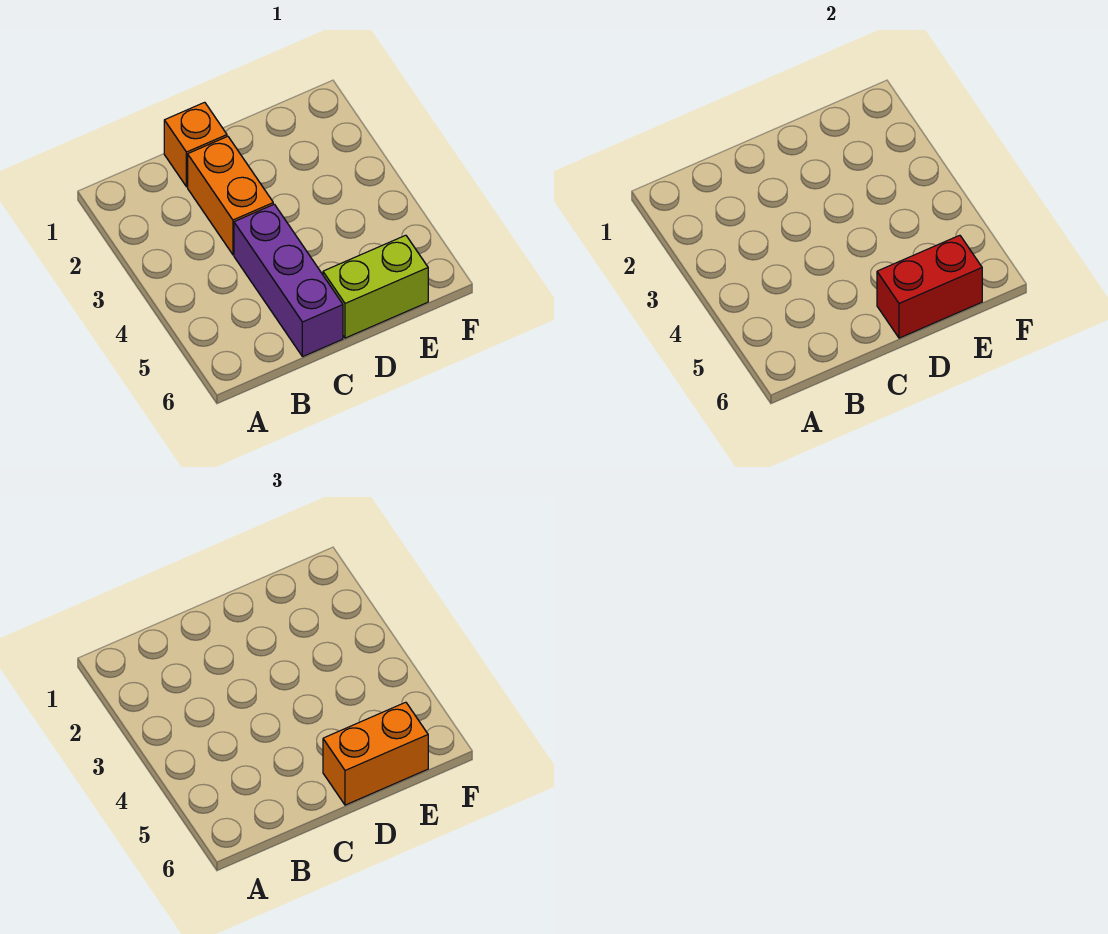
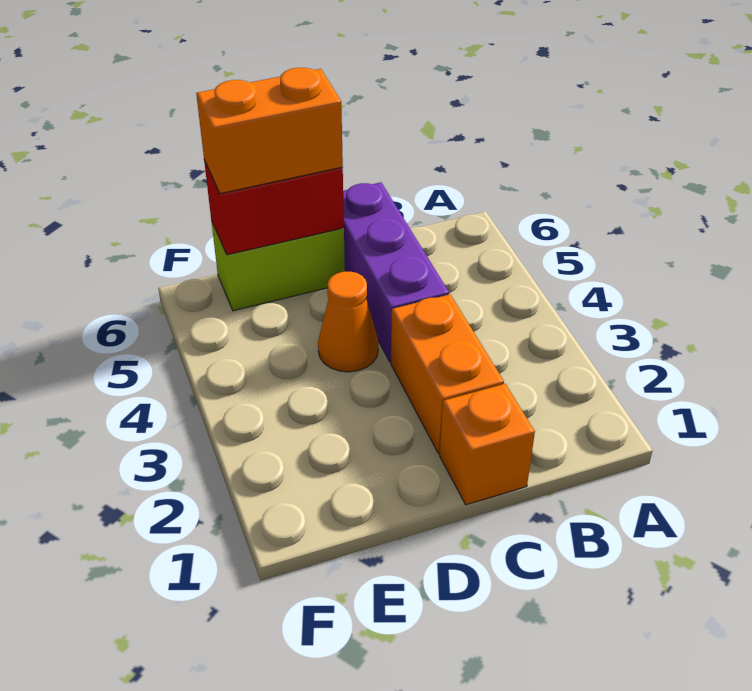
none -> orange 1x1 cone [318,272,378,372]

